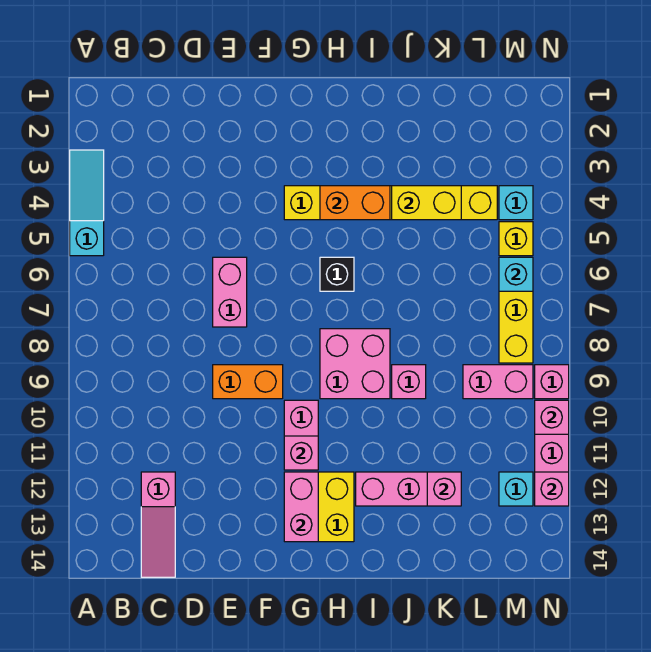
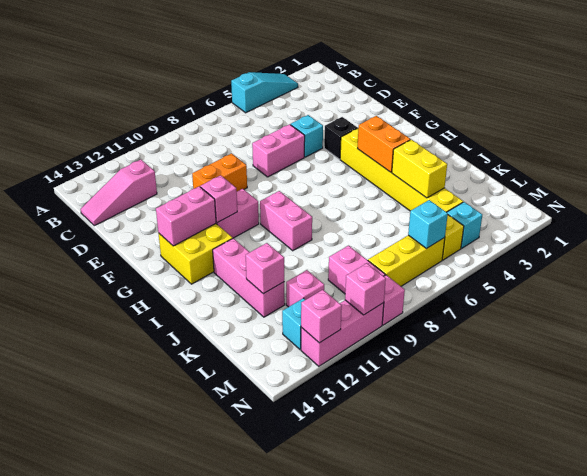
none -> cyan 1x1 brick [291,115,323,157]
orange 1x2 brick [213,365,283,399] -> orange 1x2 brick turned to [192,153,247,191]
black 1x1 brick [320,257,354,291] -> black 1x1 brick moved to [324,117,357,159]
pink 2x2 brick [320,329,390,399] -> pink 1x2 brick [260,191,312,251]
pink 1x1 brick [392,365,426,399] -> pink 1x1 brick moved to [286,270,324,307]

